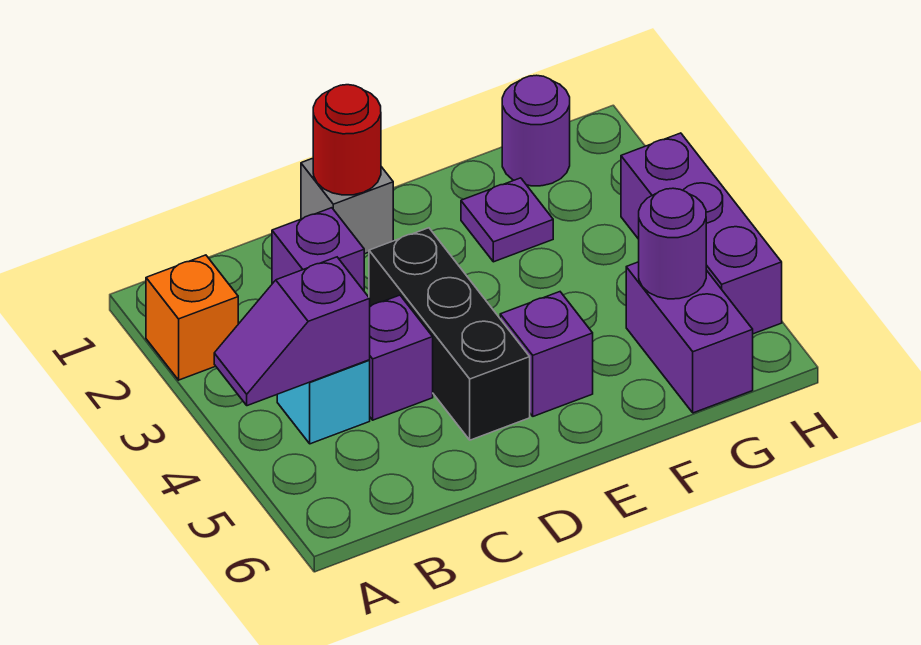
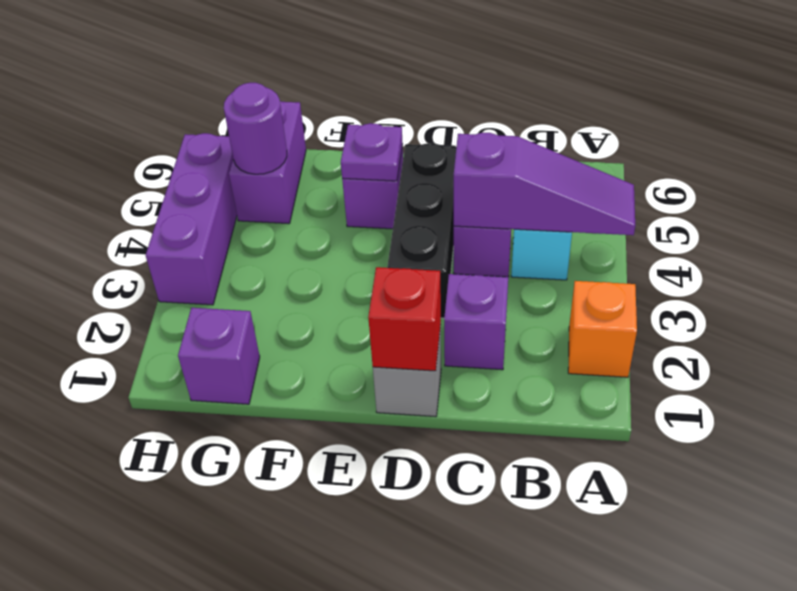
purple 1x2 slope [214,257,370,406] -> purple 1x3 slope [454,133,635,235]
red 1x1 round brick [313,85,381,195] -> red 1x1 brick [368,267,441,371]
purple 1x1 plate [461,178,553,262] -> purple 1x1 plate moved to [341,123,403,181]
purple 1x1 round brick [502,75,570,186] -> purple 1x1 brick [178,308,260,404]

